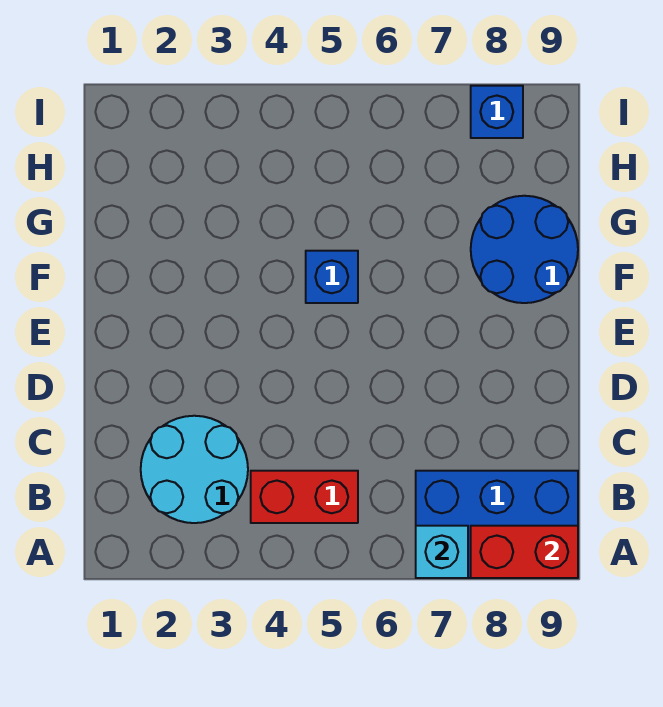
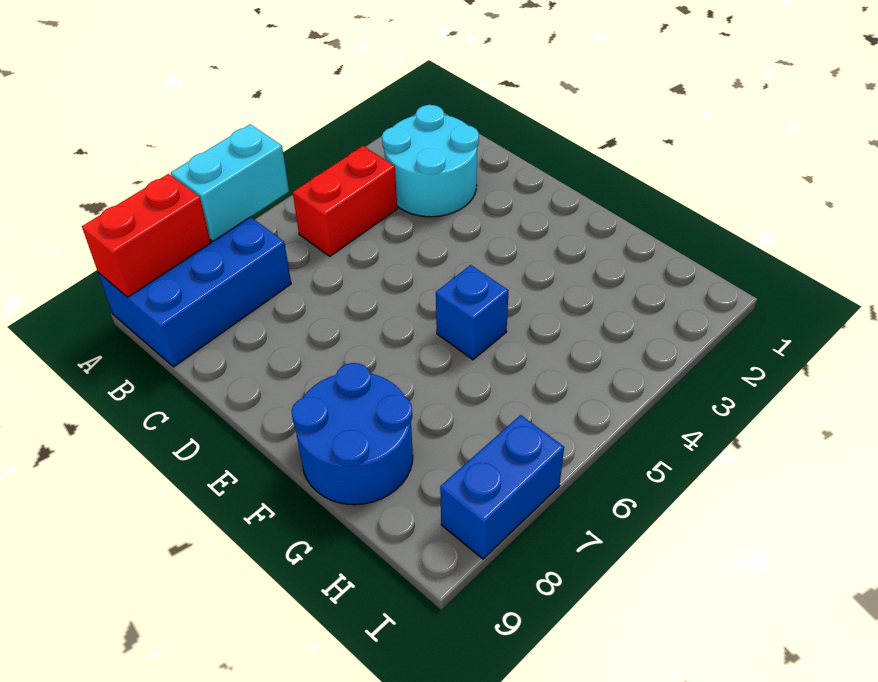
cyan 1x1 brick [416,526,468,578] -> cyan 1x2 brick [171,124,289,241]
blue 1x1 brick [471,86,523,138] -> blue 1x2 brick [440,415,564,559]

